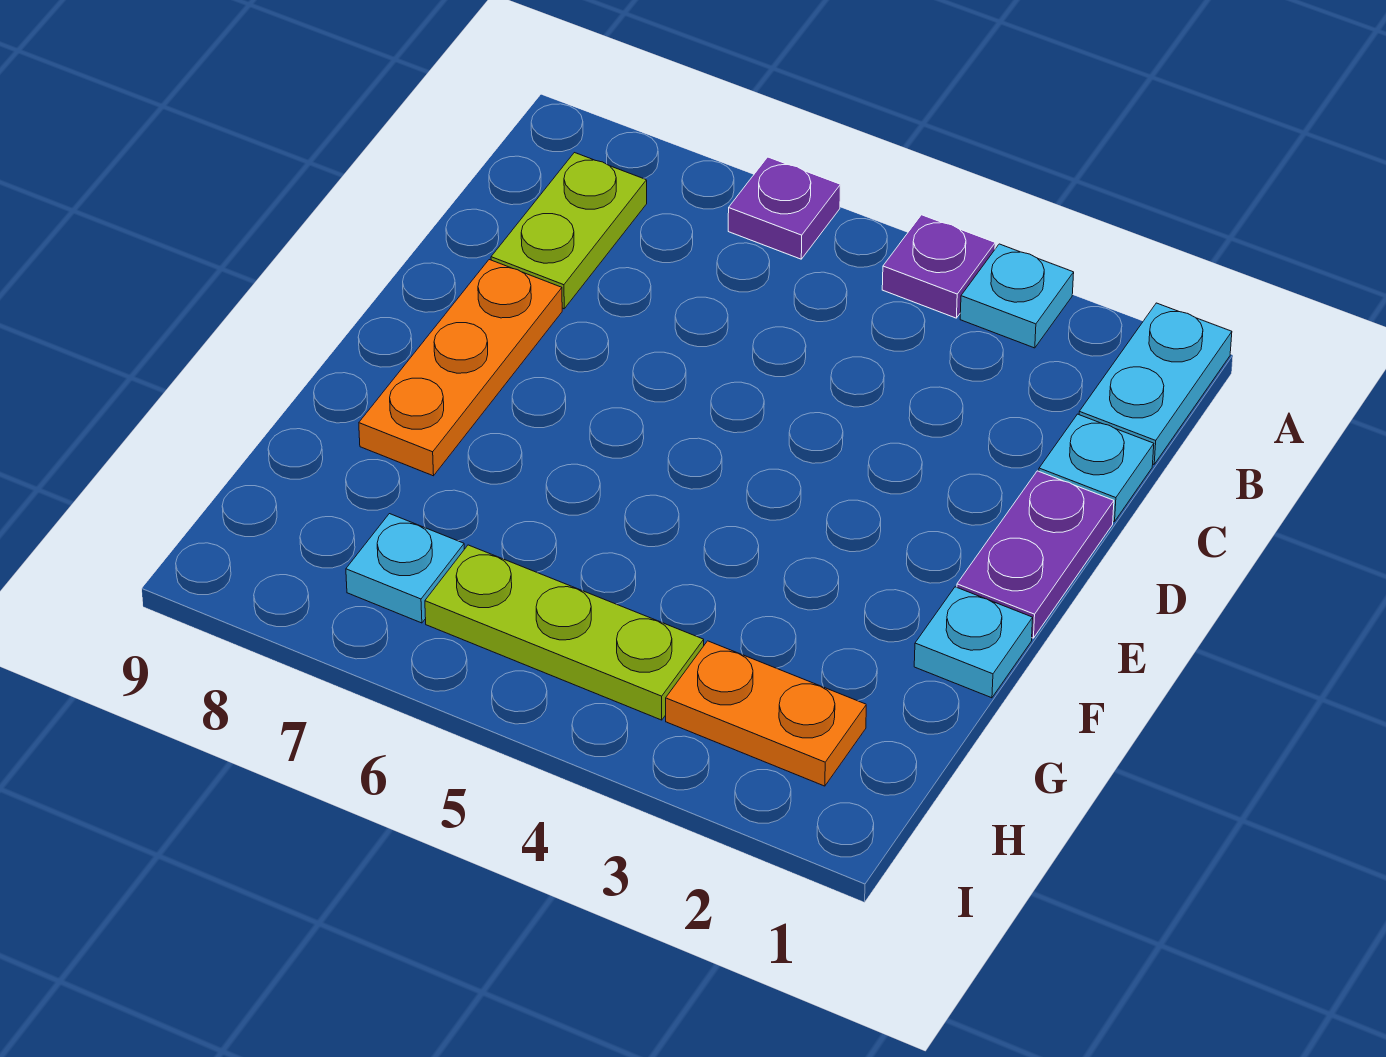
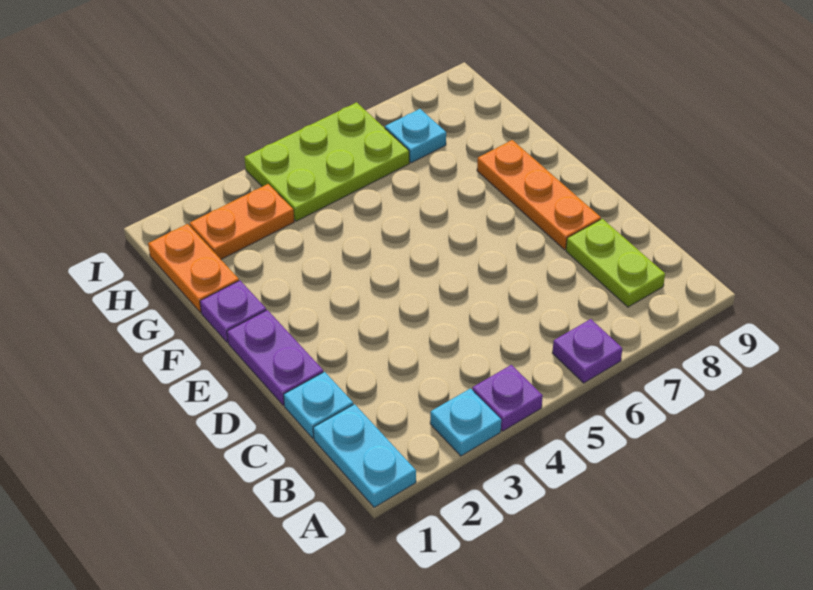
cyan 1x1 plate [914,587,1033,698] -> purple 1x1 plate [200,281,266,342]
none -> orange 1x2 plate [148,224,239,312]
lime 1x3 plate [425,545,704,720] -> lime 2x3 plate [244,102,409,221]

